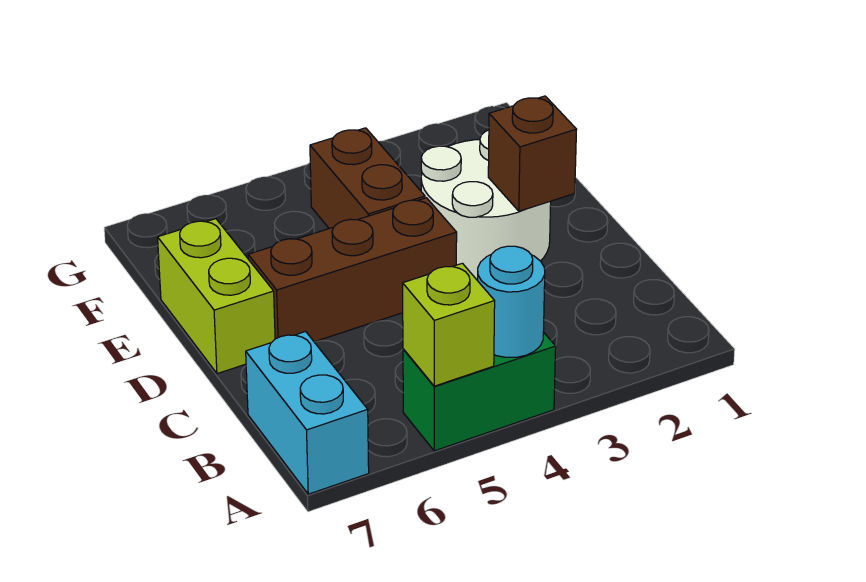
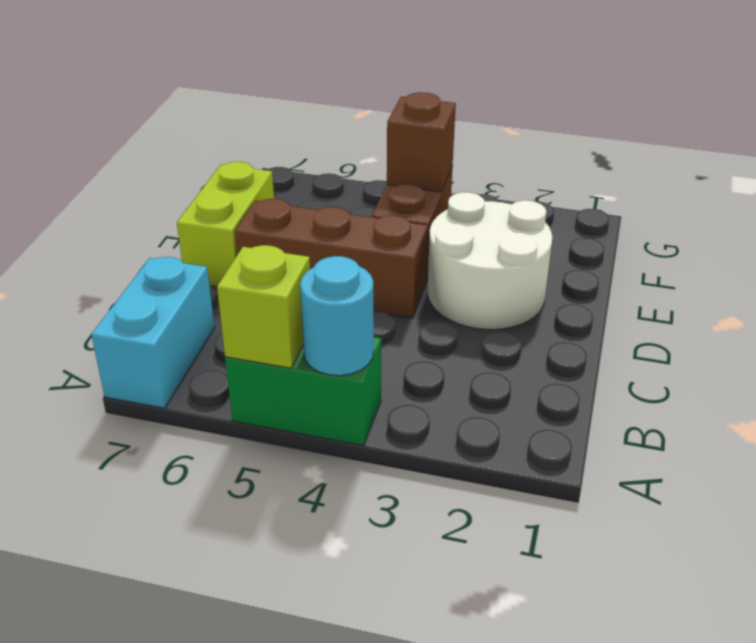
brown 1x1 brick [488,96,577,211] -> brown 1x1 brick moved to [387,92,456,192]

